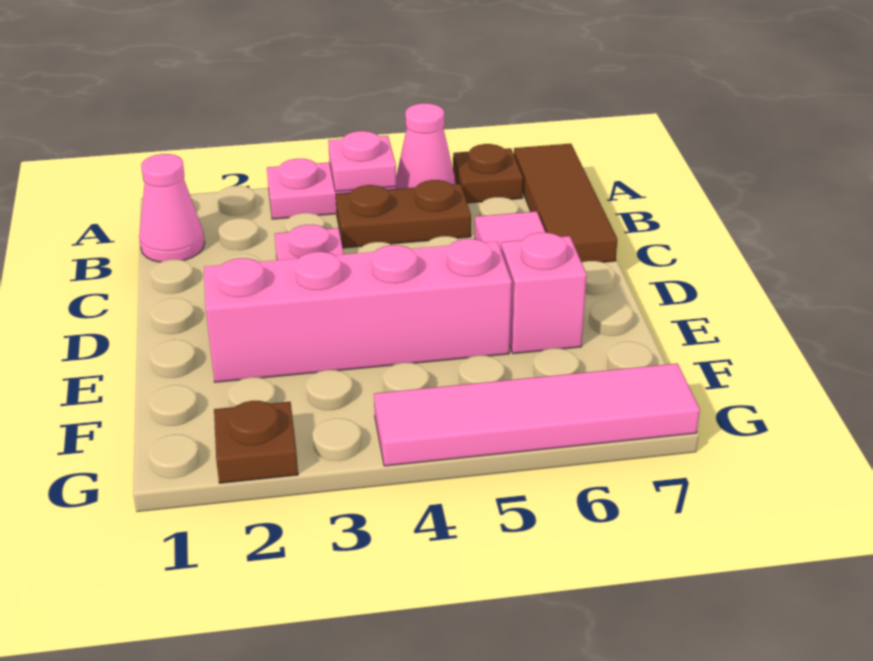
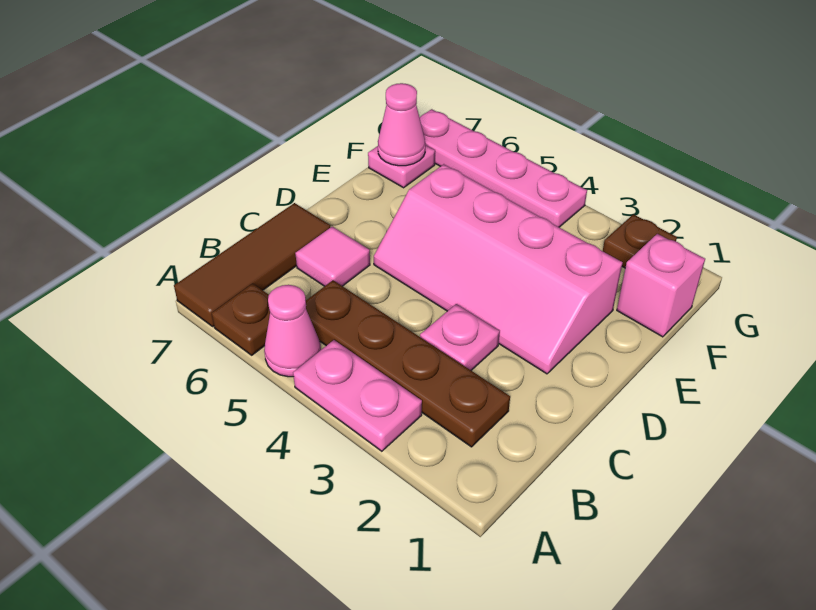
pink 1x1 plate [328,131,396,192] -> pink 1x1 plate moved to [368,145,435,188]
pink 1x1 cone [139,154,205,262] -> pink 1x1 cone moved to [378,83,425,166]
brown 1x2 plate [336,180,471,248] -> brown 1x4 plate [306,280,510,447]
pink 1x1 brick [501,233,587,354] -> pink 1x1 brick moved to [617,234,705,337]
pink 1x4 tile [374,363,700,466] -> pink 1x4 plate [419,109,587,227]

